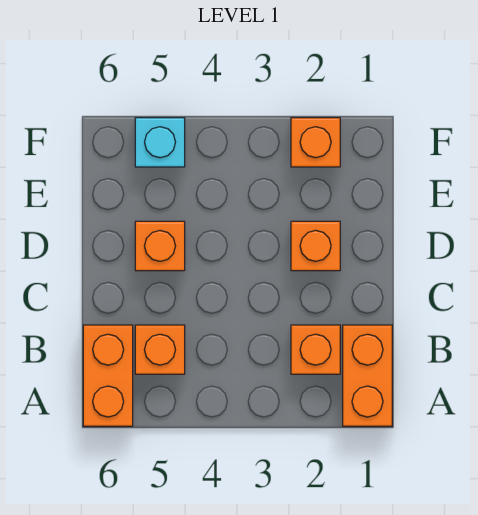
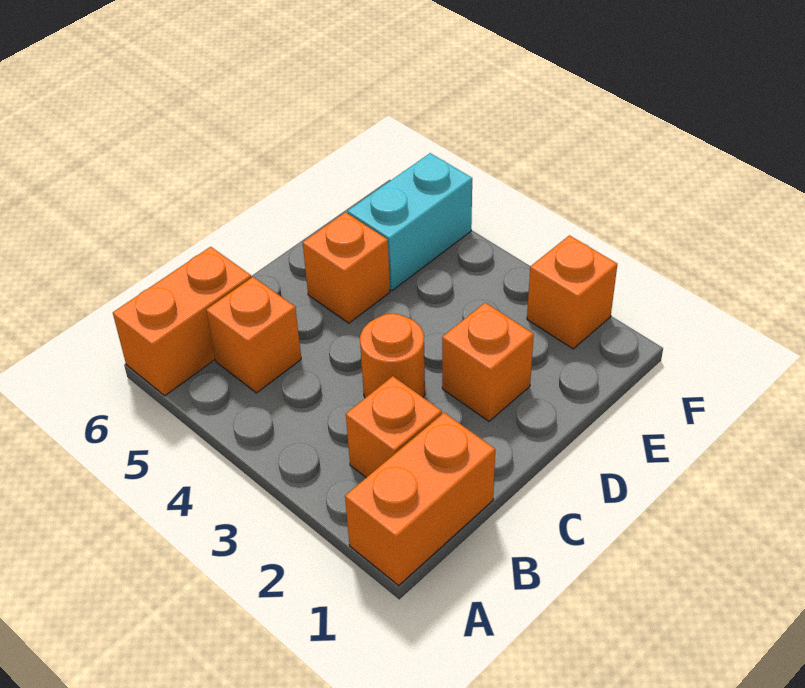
none -> orange 1x1 round brick [360,314,425,398]
cyan 1x1 brick [135,118,185,167] -> cyan 1x2 brick [348,153,472,291]

